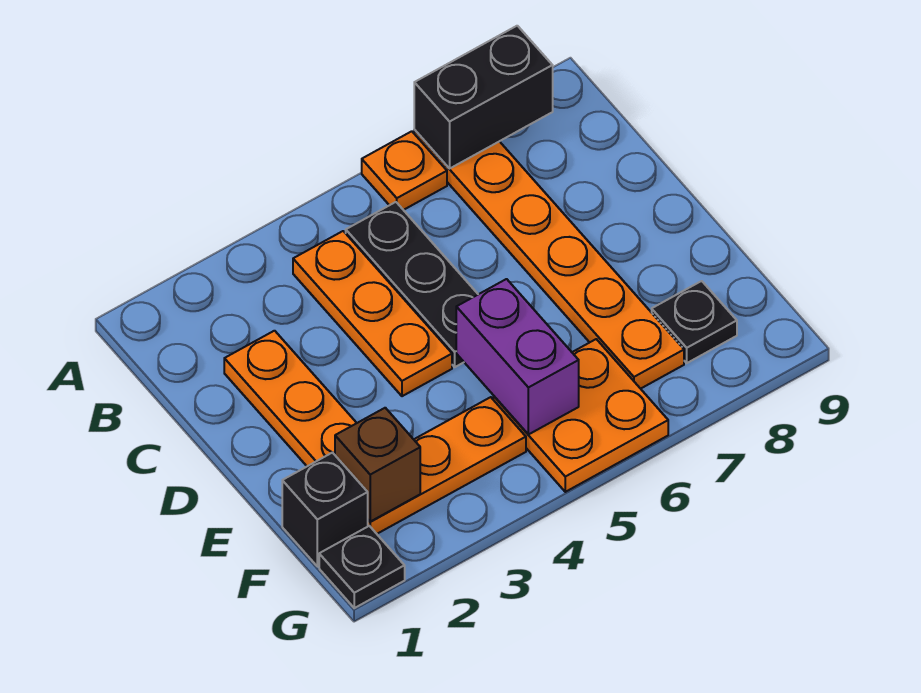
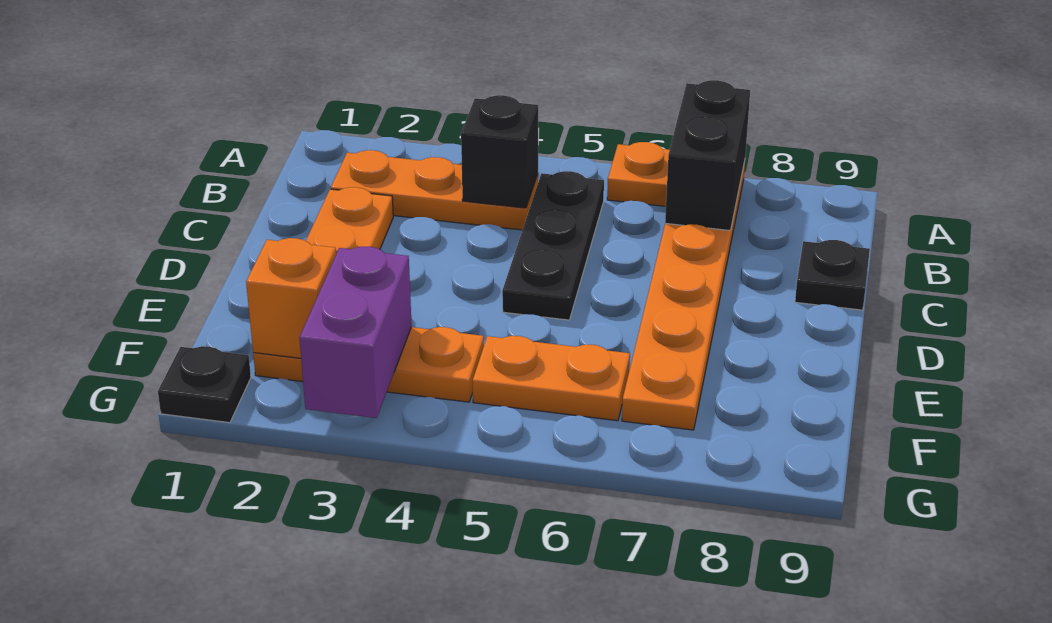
black 1x2 brick [414,26,553,168] -> black 1x2 brick turned to [665,80,750,231]
orange 1x3 plate [293,231,452,396] -> orange 1x3 plate turned to [331,150,538,230]
purple 1x2 brick [456,279,579,435] -> purple 1x2 brick moved to [299,247,412,418]
black 1x1 brick [282,452,368,567] -> black 1x1 brick moved to [461,95,538,208]
brown 1x1 brick [335,408,420,522] -> orange 1x1 brick [246,238,336,358]
orange 2x2 plate [493,339,668,492] -> orange 1x2 plate [473,336,630,421]
black 1x1 plate [652,281,737,363] -> black 1x1 plate moved to [795,240,870,310]

